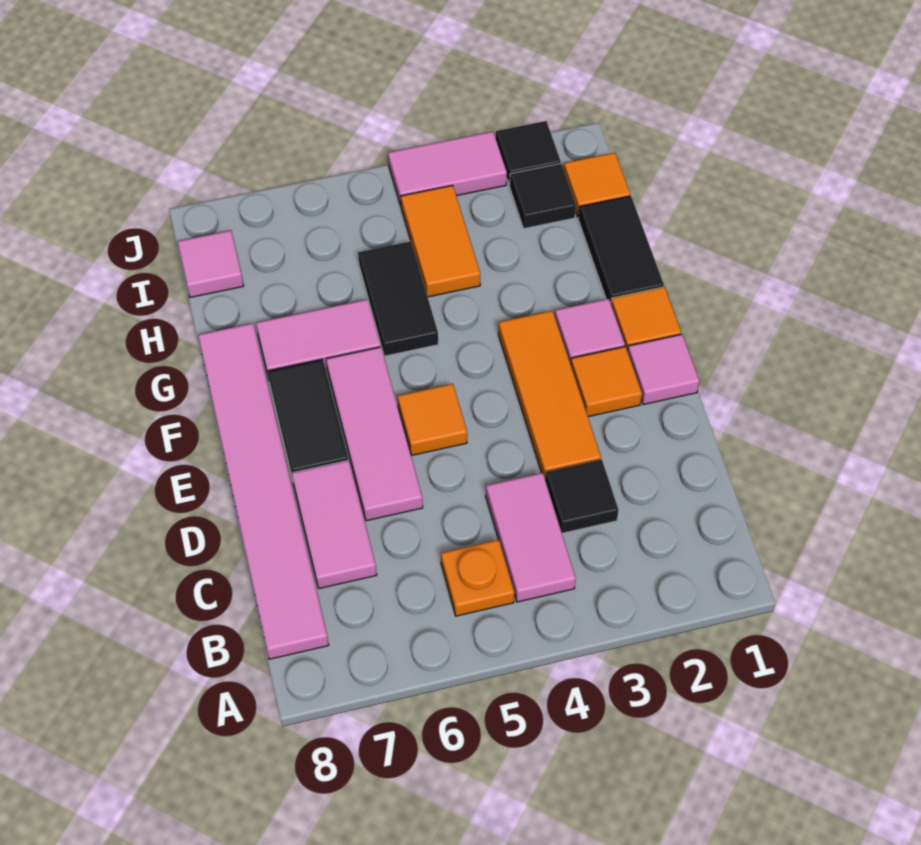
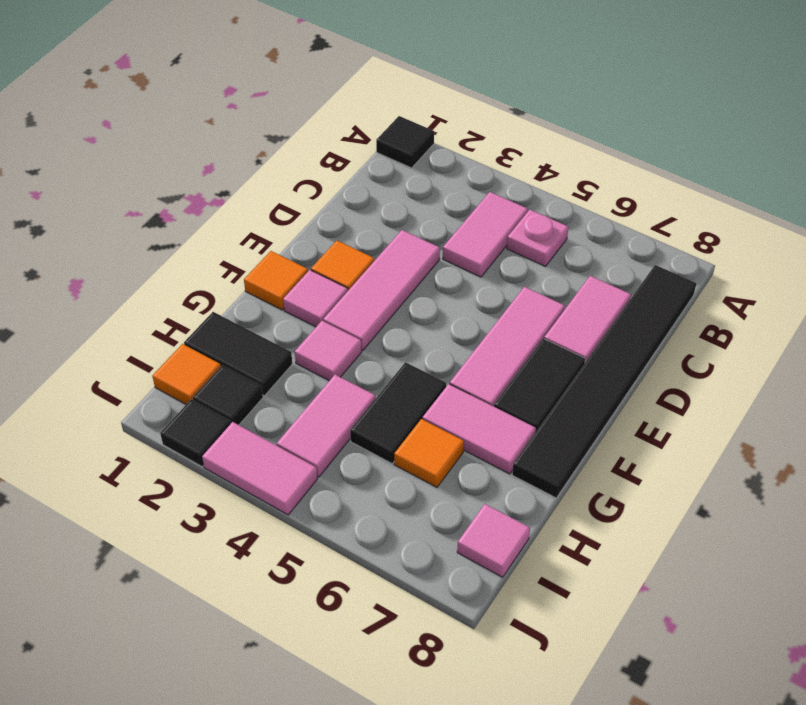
orange 1x1 plate [441,540,514,616] -> pink 1x1 plate [507,210,568,266]
pink 1x6 tile [198,323,329,659] -> black 1x6 tile [512,265,696,498]
black 1x1 tile [545,460,619,533] -> black 1x1 tile moved to [376,116,434,168]
orange 1x3 tile [498,311,601,478] -> pink 1x3 tile [323,230,440,350]
pink 1x1 tile [628,334,699,405] -> pink 1x1 tile moved to [295,321,362,381]
orange 1x1 tile [398,384,467,455] -> orange 1x1 tile moved to [394,419,464,487]
black 1x2 tile [578,196,664,303] -> black 1x2 tile turned to [184,312,292,396]
orange 1x2 tile [401,185,480,297] -> pink 1x2 tile [277,375,376,477]

